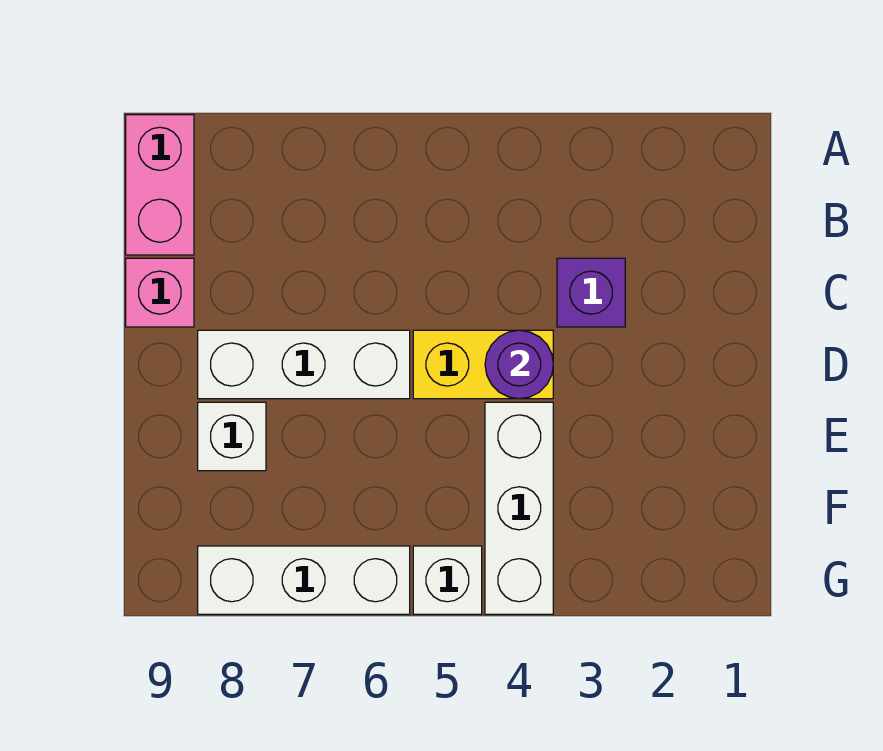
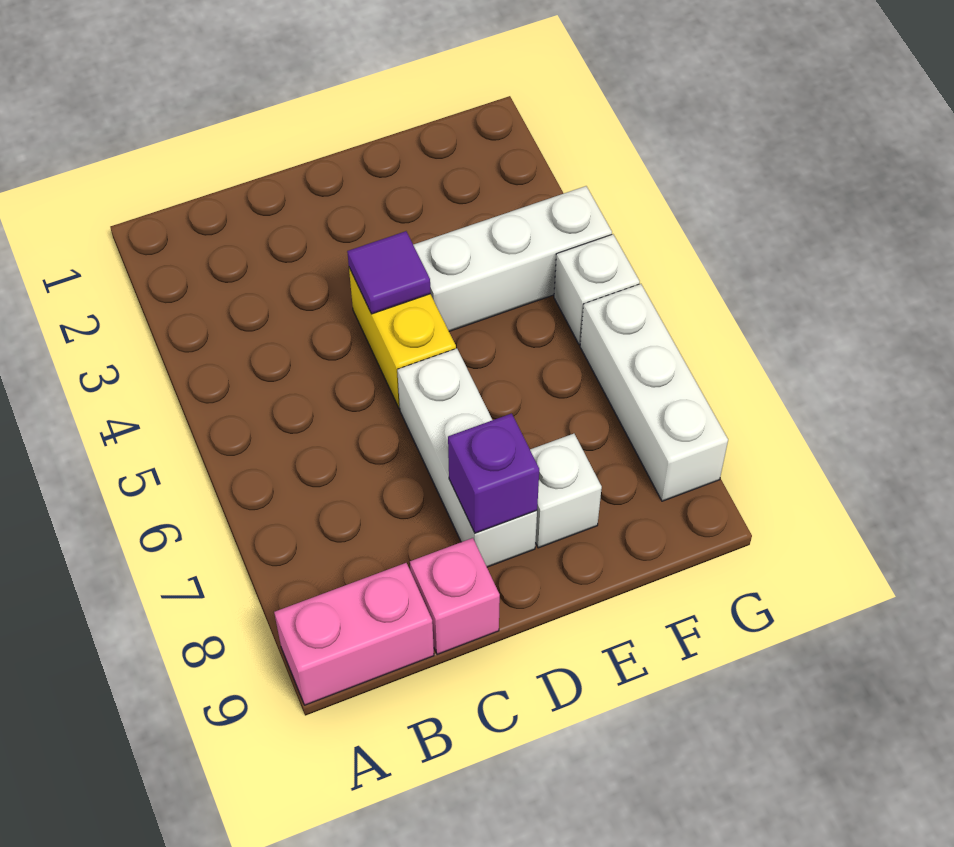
purple 1x1 brick [557,258,625,327] -> purple 1x1 brick moved to [448,413,539,533]
purple 1x1 round brick [485,330,553,399] -> purple 1x1 tile [347,231,431,314]

